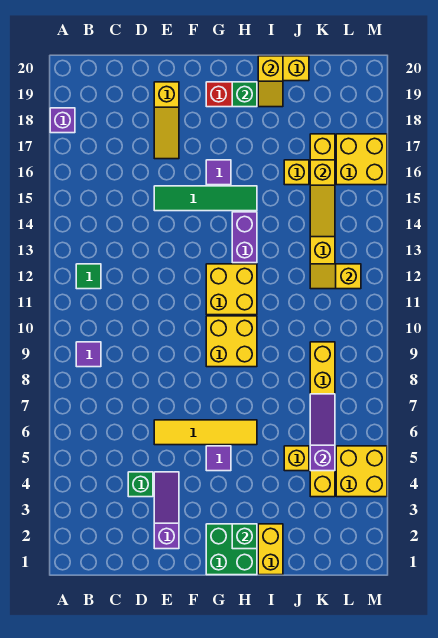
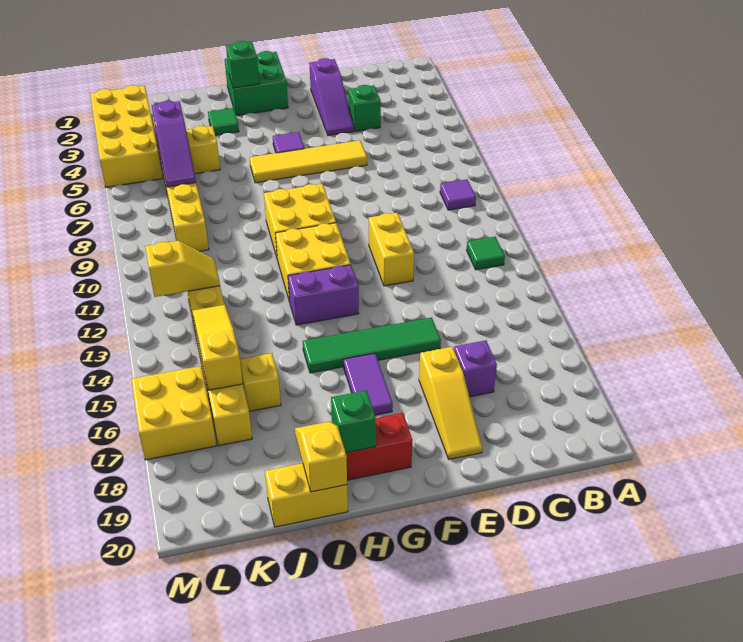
purple 1x1 brick [50,108,75,133] -> purple 1x1 brick moved to [454,340,497,397]
yellow 1x3 slope [154,82,179,159] -> yellow 1x3 slope turned to [419,347,482,459]
purple 1x1 tile [206,160,231,185] -> purple 1x2 tile [344,353,393,415]
purple 1x2 brick [232,212,257,263] -> purple 1x2 brick turned to [288,265,359,325]
yellow 1x2 brick [258,524,283,575] -> yellow 1x2 brick moved to [369,213,414,286]
none -> green 1x1 tile [208,108,239,135]
yellow 2x2 brick [336,446,387,497] -> yellow 2x4 brick [90,85,162,187]

